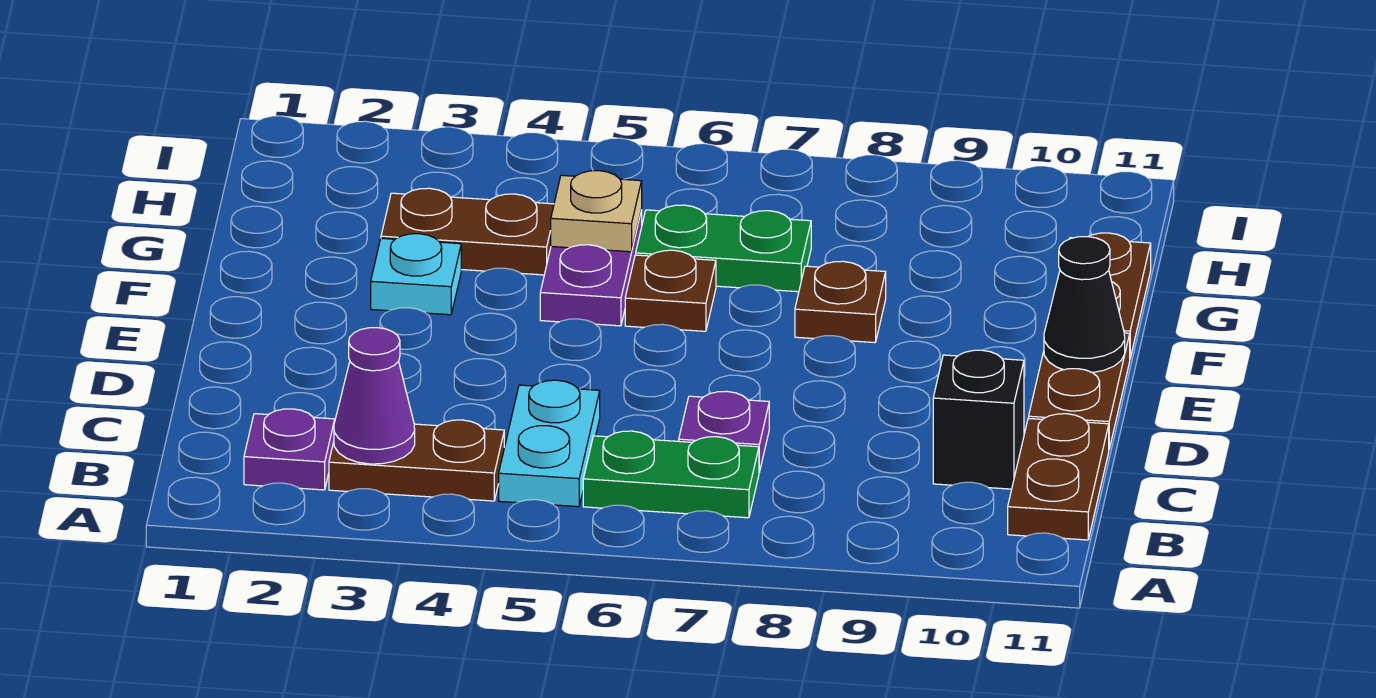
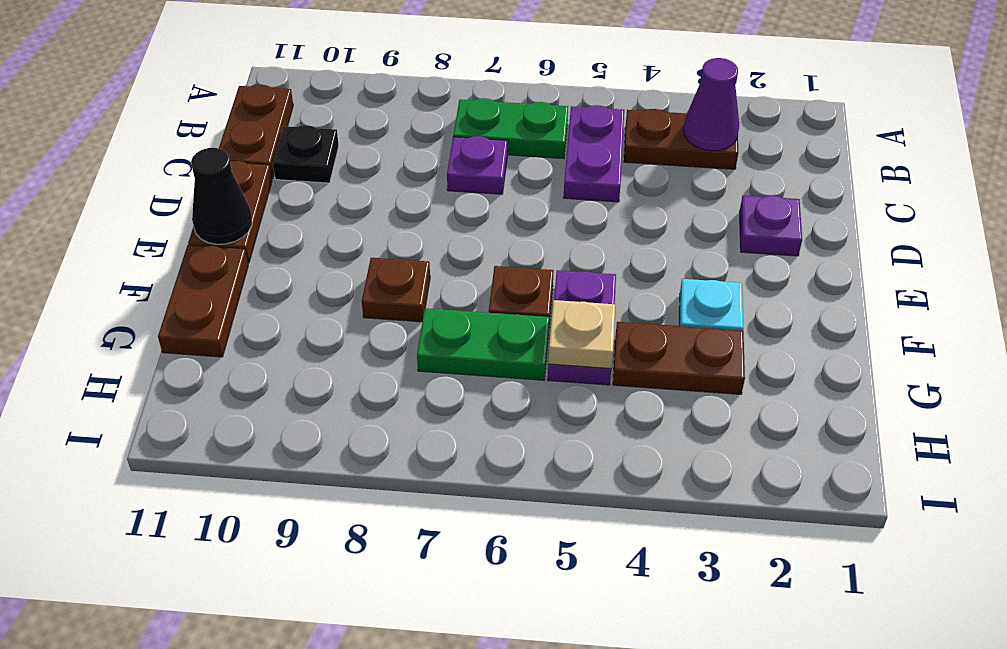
purple 1x1 plate [244,409,335,490] -> purple 1x1 plate moved to [739,195,802,256]
cyan 1x2 plate [499,380,600,507] -> purple 1x2 plate [564,105,624,202]
black 1x1 brick [933,350,1024,489] -> black 1x1 plate [273,125,339,183]

